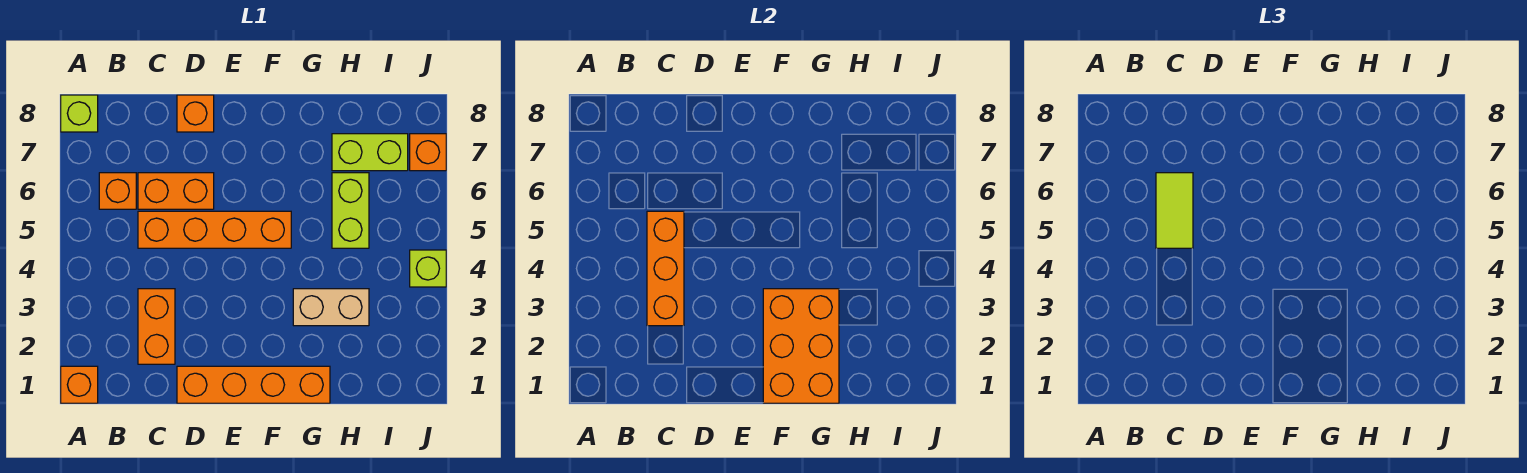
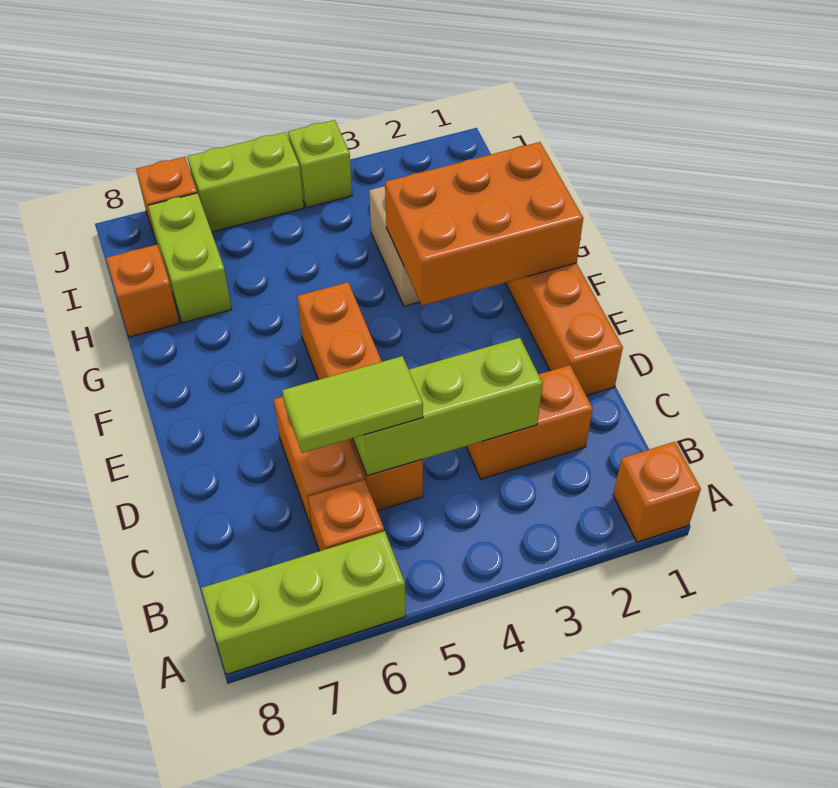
lime 1x1 brick [61,95,98,132] -> lime 1x3 brick [201,531,406,675]
orange 1x3 brick [647,211,684,326] -> lime 1x3 brick [352,338,543,476]
orange 1x1 brick [177,95,214,132] -> orange 1x1 brick moved to [106,245,179,337]
lime 1x2 brick [332,173,369,248] -> lime 1x2 brick moved to [187,132,304,232]

